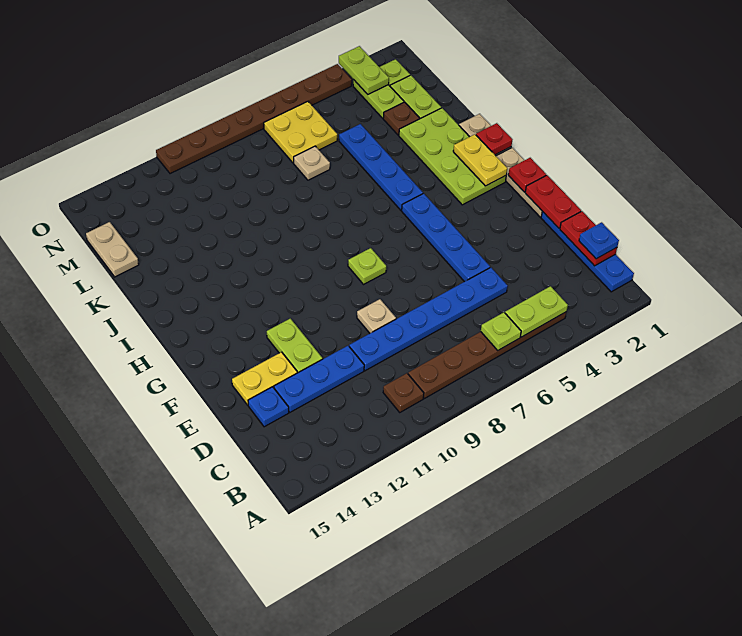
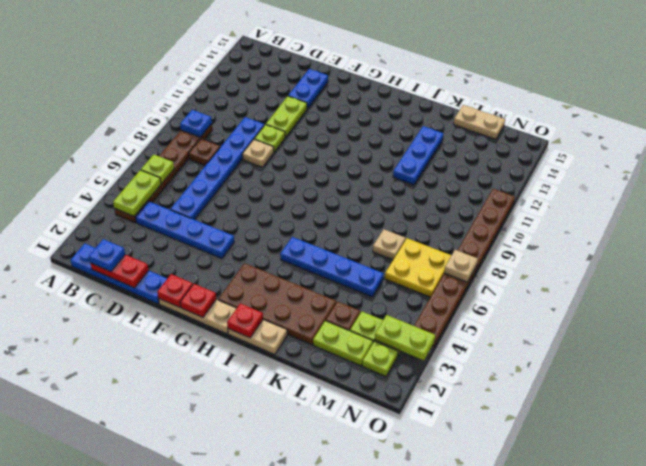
brown 1x1 plate [383,373,424,412] -> brown 1x1 plate moved to [189,139,220,166]
blue 1x3 plate [274,346,364,412] -> blue 1x3 plate moved to [393,126,443,185]
blue 1x1 plate [248,387,289,427] -> blue 1x1 plate moved to [180,110,212,137]
red 1x2 plate [525,175,581,228] -> red 1x1 plate [157,274,193,307]
blue 1x4 plate [402,193,490,282] -> blue 1x4 plate moved to [136,201,234,259]
lime 1x2 plate [267,318,323,373] -> lime 1x2 plate turned to [266,96,307,137]
yellow 1x2 plate [232,352,297,405] -> blue 1x2 plate [288,69,328,109]
lime 1x1 plate [348,248,386,284] -> lime 1x1 plate moved to [254,125,285,152]
lime 2x4 plate [399,108,506,205] -> brown 2x4 plate [218,263,336,345]
yellow 1x2 plate [453,134,507,186] -> none
none -> tan 1x1 plate [444,250,478,282]

